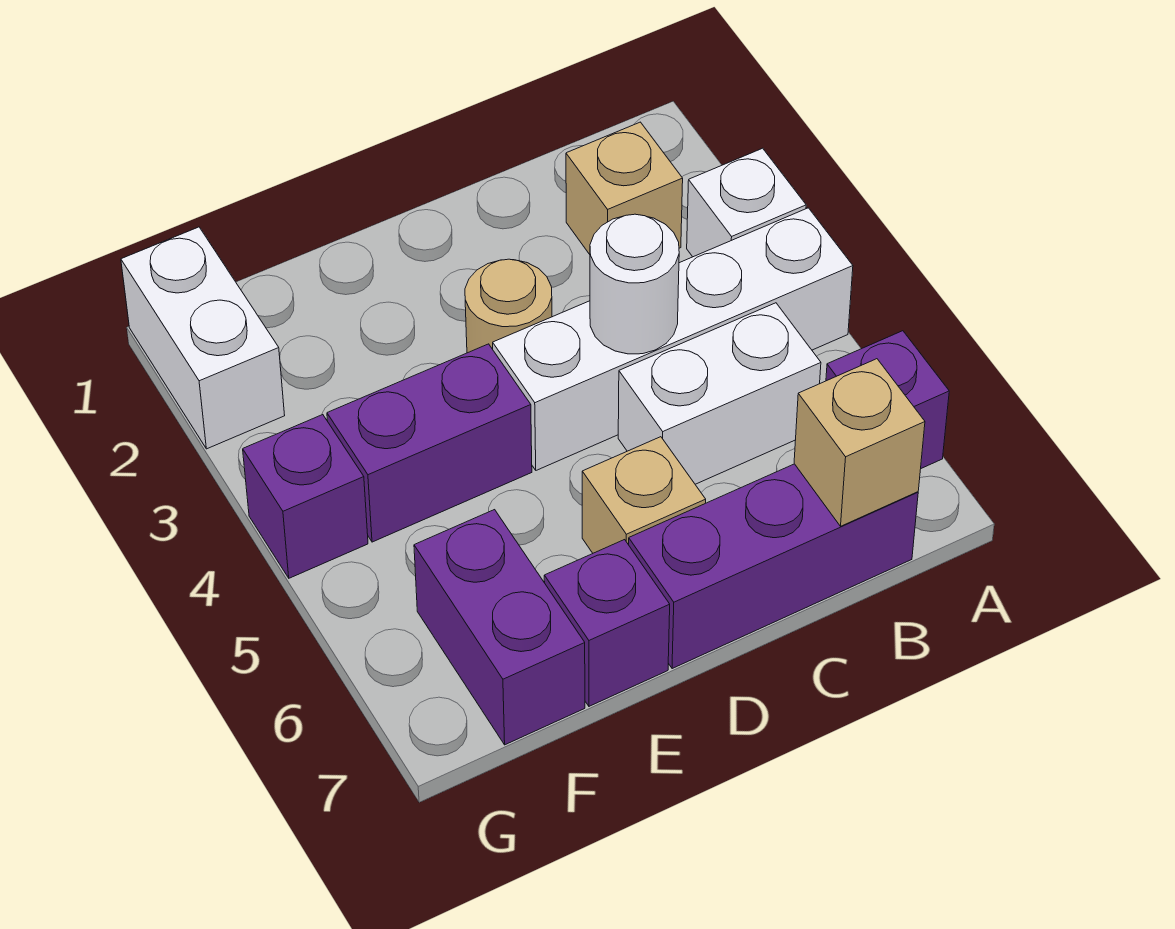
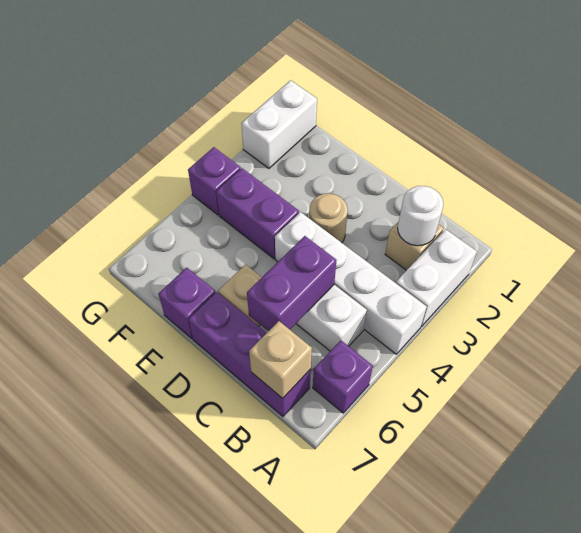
white 1x1 brick [687,148,806,257] -> white 1x2 brick [396,229,477,326]
white 1x1 round brick [590,214,679,354] -> white 1x1 round brick moved to [398,186,444,246]
purple 1x2 brick [414,510,585,745] -> purple 1x2 brick moved to [247,236,336,331]

